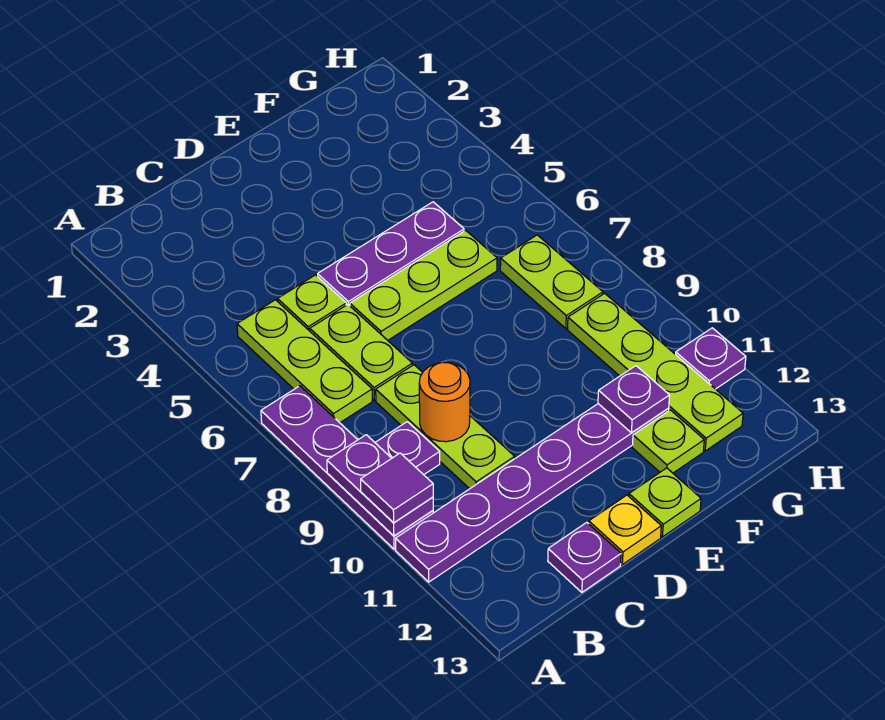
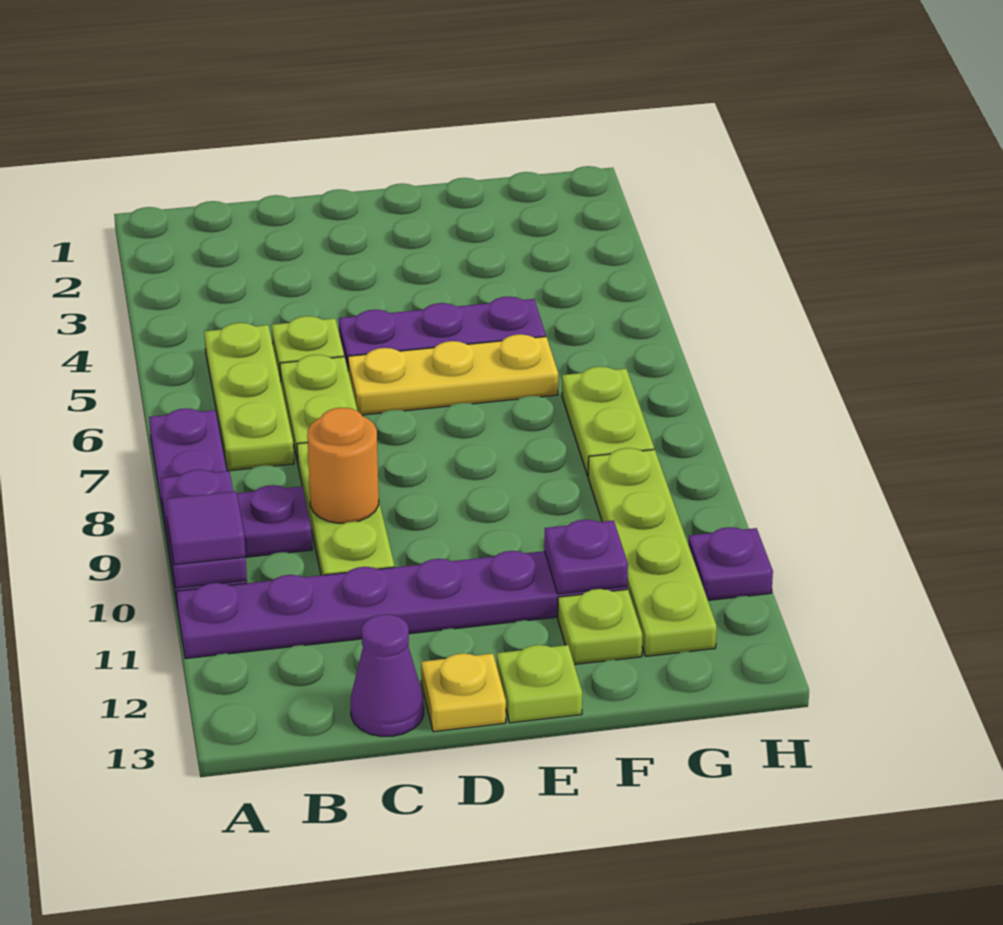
purple 1x1 plate [548,522,621,592] -> purple 1x1 cone [351,614,424,736]
lime 1x3 plate [350,230,497,340] -> yellow 1x3 plate [348,334,558,415]

